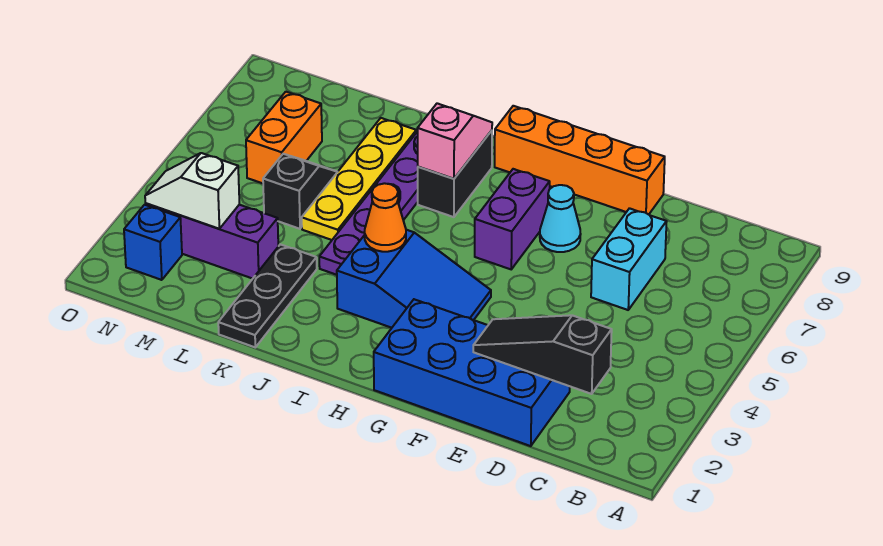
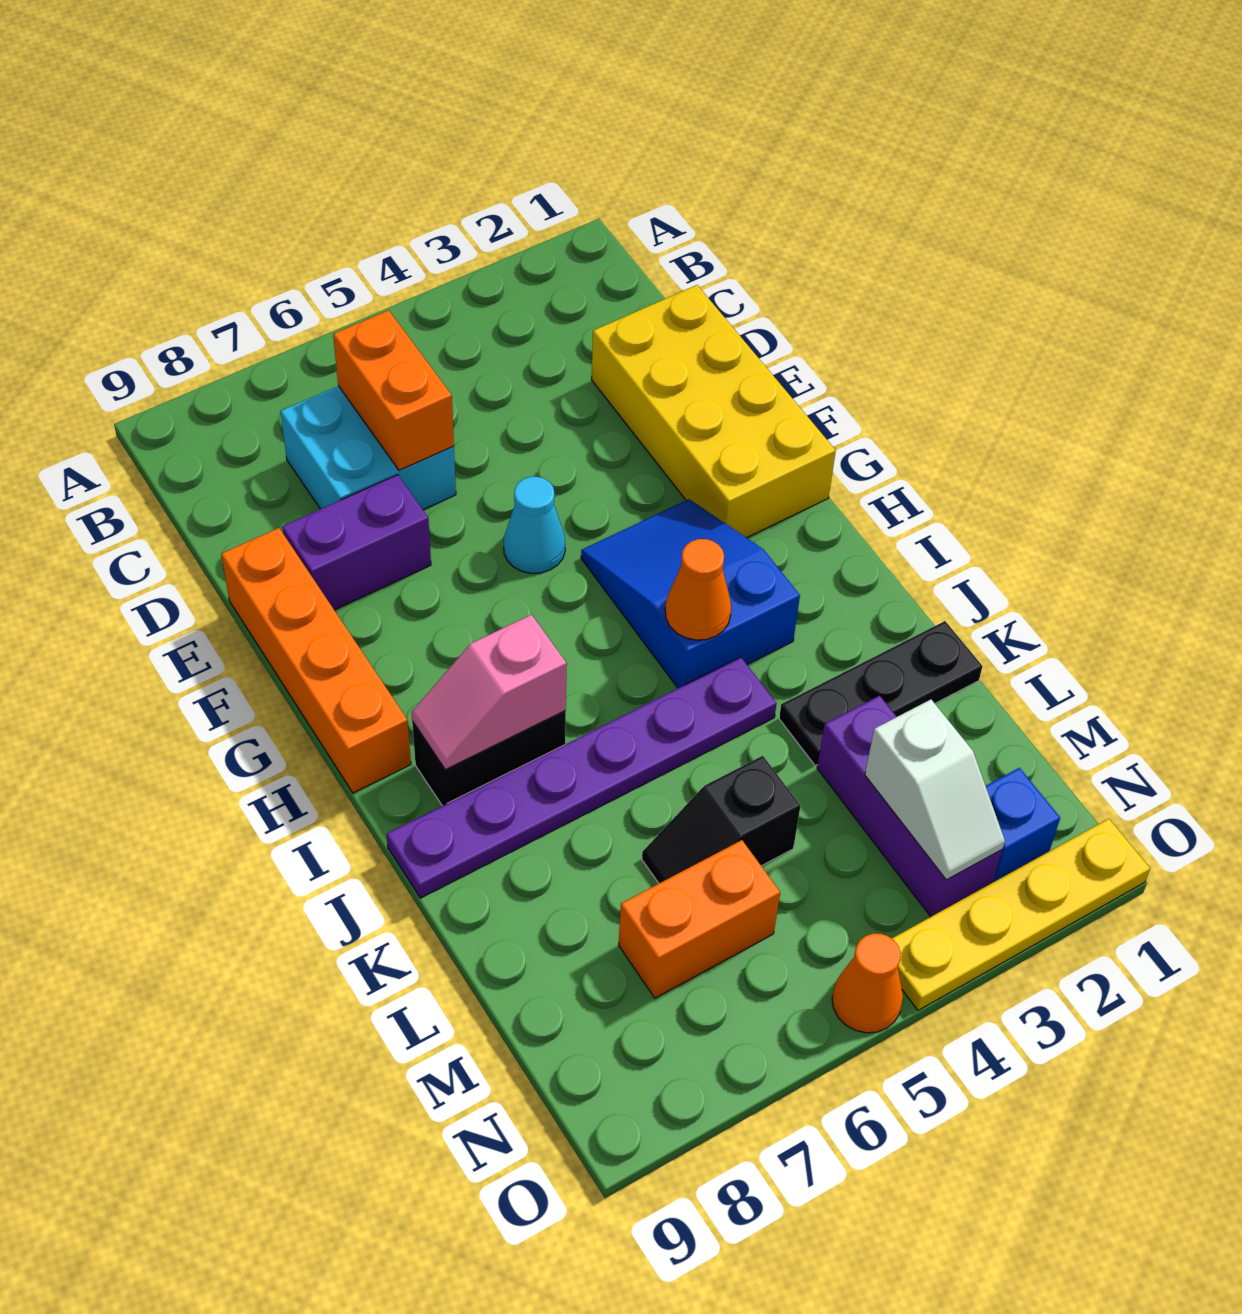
black 1x3 slope [473,315,612,394] -> none
none -> orange 1x2 brick [333,310,454,470]
blue 2x4 brick [374,299,570,446] -> yellow 2x4 brick [592,285,836,538]
cyan 1x2 brick [591,208,667,310] -> cyan 2x2 brick [280,386,456,510]
cyan 1x1 cone [540,185,581,252] -> cyan 1x1 cone moved to [503,477,565,573]
purple 1x2 brick [475,169,550,269] -> purple 1x2 brick moved to [282,475,431,610]
yellow 1x4 plate [302,118,416,240] -> yellow 1x4 plate moved to [892,819,1150,1010]
none -> orange 1x1 cone [832,934,903,1033]

